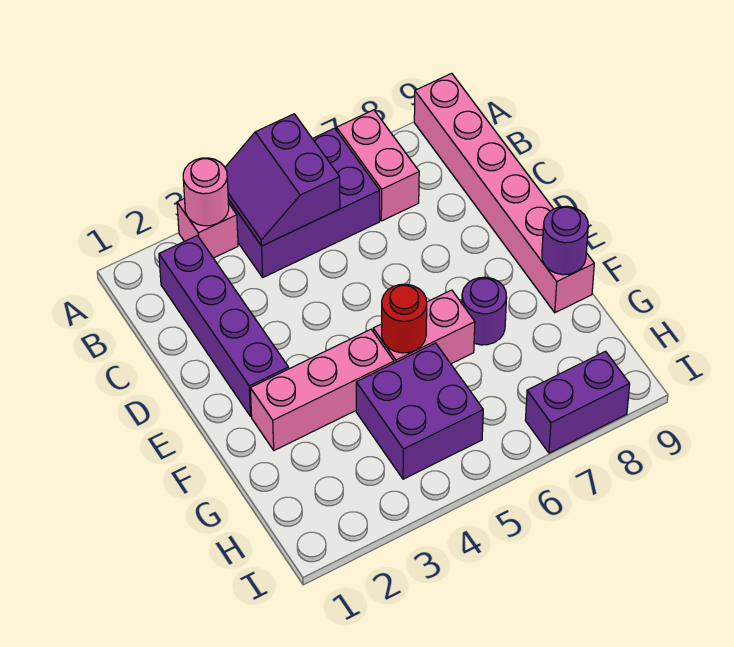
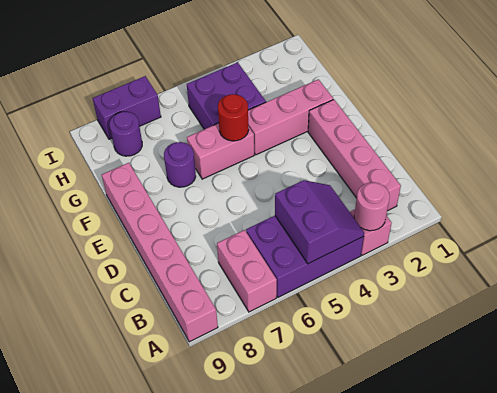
purple 1x4 brick [159,236,289,416] -> pink 1x4 brick [308,100,401,211]
purple 1x1 round brick [542,206,588,275] -> purple 1x1 round brick moved to [109,112,142,156]

